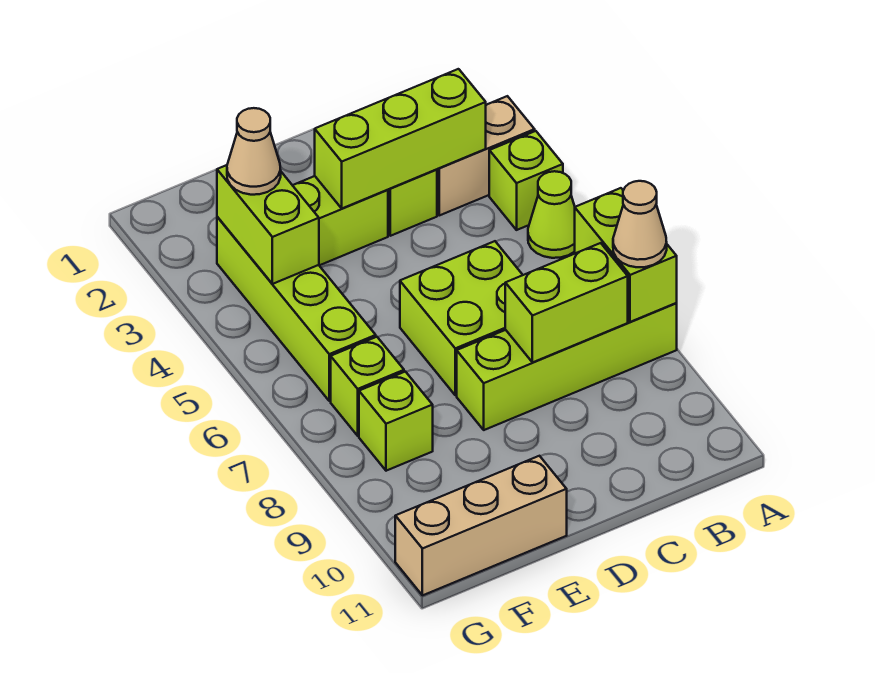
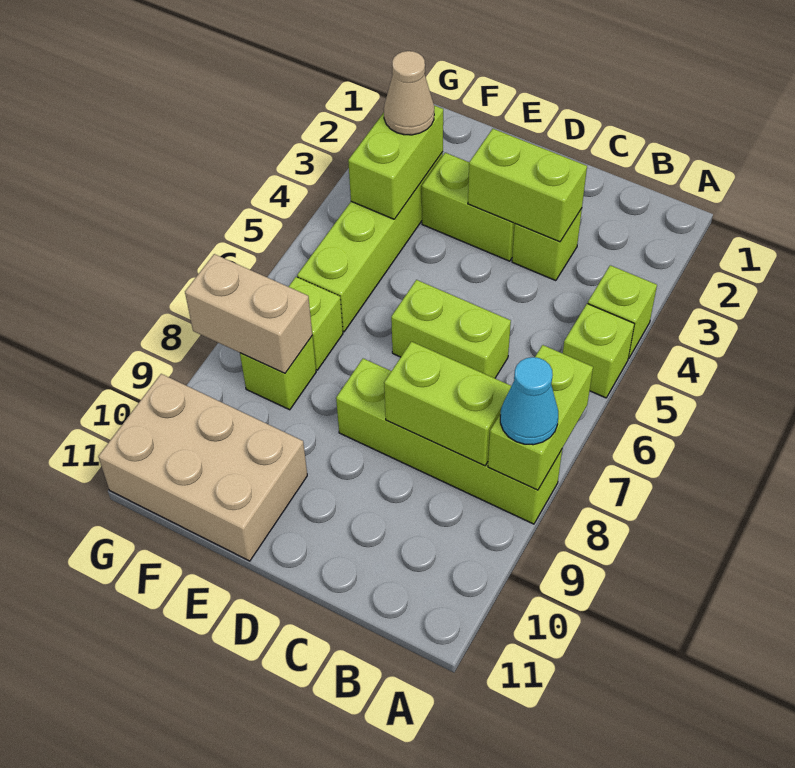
tan 1x2 brick [437,96,535,215] -> tan 1x2 brick moved to [185,254,312,373]
lime 1x1 cone [528,171,575,258] -> lime 1x1 brick [563,304,634,398]
tan 1x1 cone [613,181,667,267] -> cyan 1x1 cone [500,357,558,445]
lime 1x3 brick [315,69,486,208] -> lime 1x2 brick [468,129,587,242]
lime 2x2 brick [400,241,522,395] -> lime 1x2 brick [391,280,511,378]
tan 1x3 brick [395,456,567,595] -> tan 2x3 brick [98,374,307,561]

